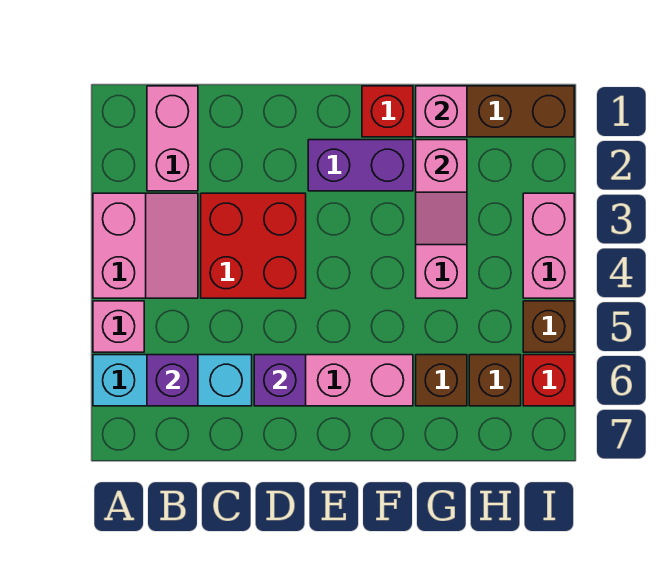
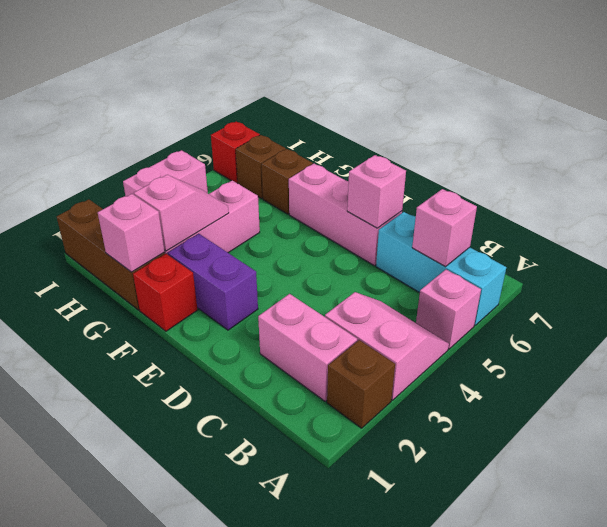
pink 2x2 slope [93,193,198,298] -> pink 2x2 slope turned to [325,292,449,400]
pink 1x2 brick [147,86,198,191] -> pink 1x2 brick turned to [258,294,357,401]
purple 1x1 brick [147,355,198,406] -> pink 1x1 brick [412,189,477,267]
red 2x2 brick [201,193,306,298] -> none
purple 1x1 brick [254,355,306,406] -> pink 1x1 brick [347,155,406,228]
brown 1x1 brick [523,301,574,352] -> brown 1x1 brick moved to [327,340,395,428]

